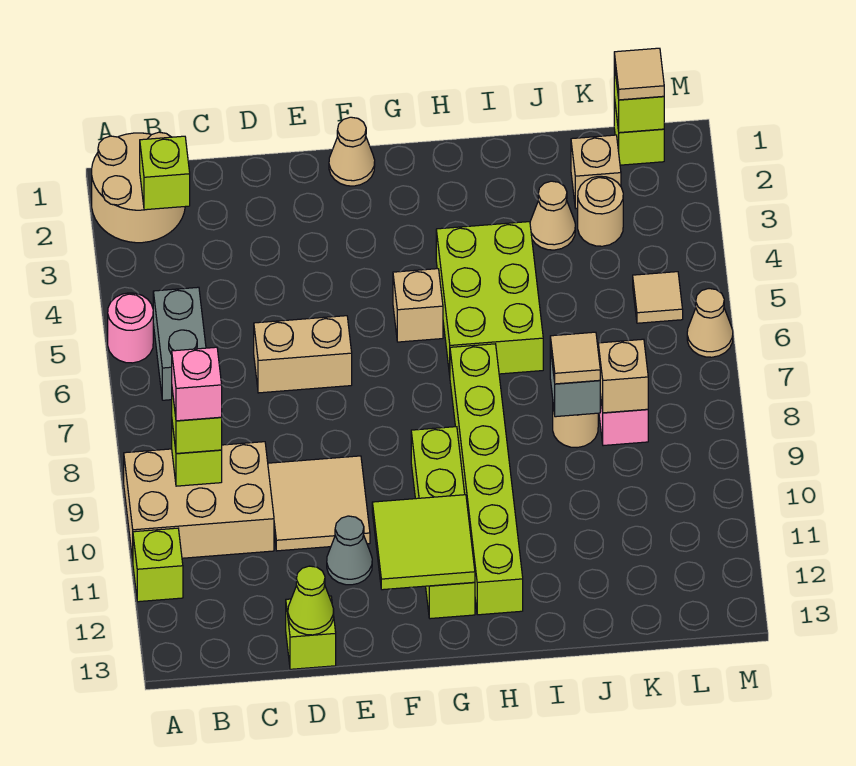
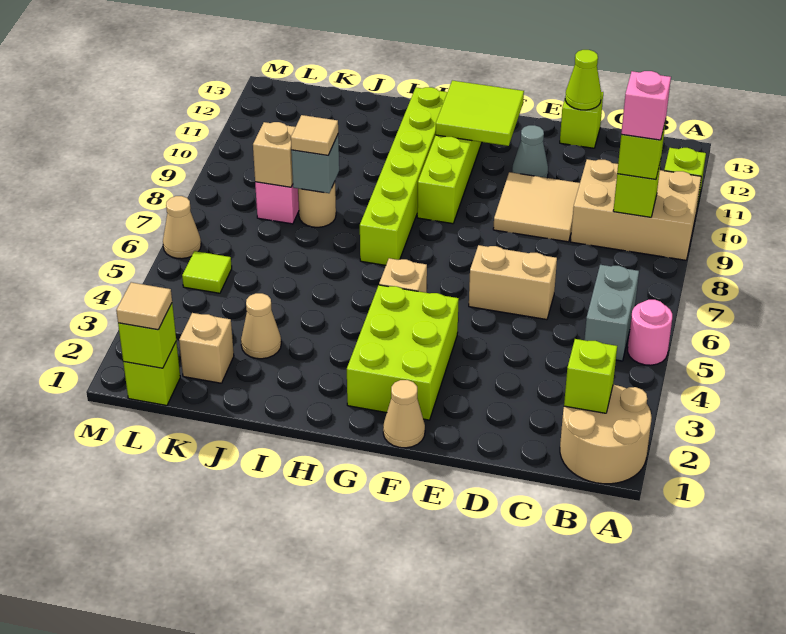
lime 2x3 brick [436,222,543,375] -> lime 2x3 brick moved to [347,285,459,420]
tan 1x1 round brick [578,176,623,246] -> none
tan 1x1 tile [633,272,683,323] -> lime 1x1 tile [182,251,232,293]

